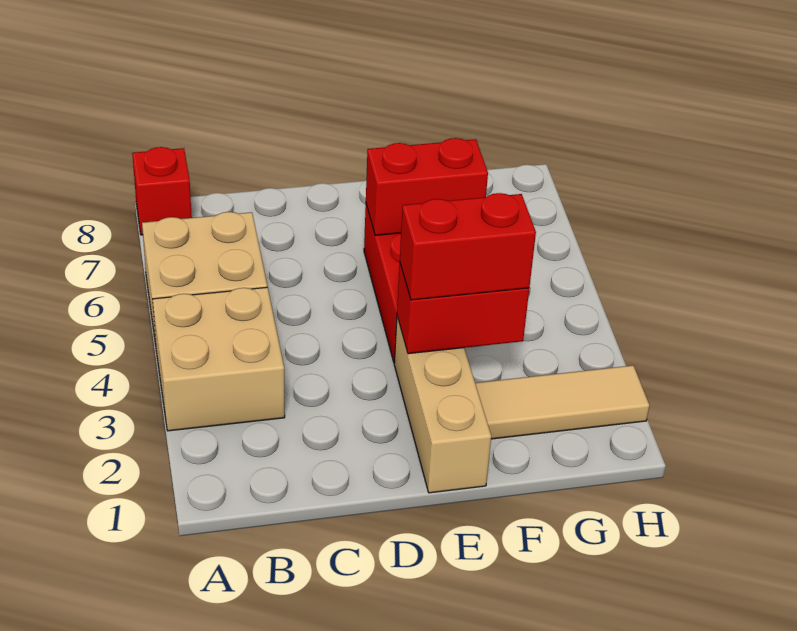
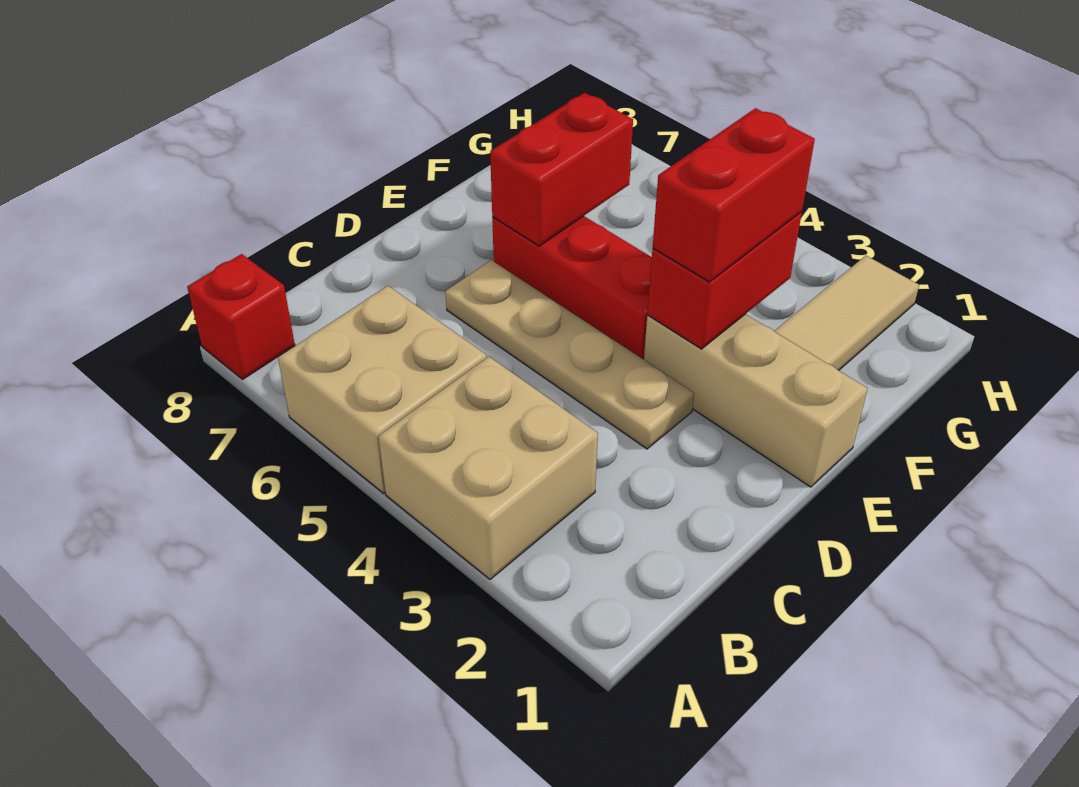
none -> tan 1x4 plate [445,260,694,449]

